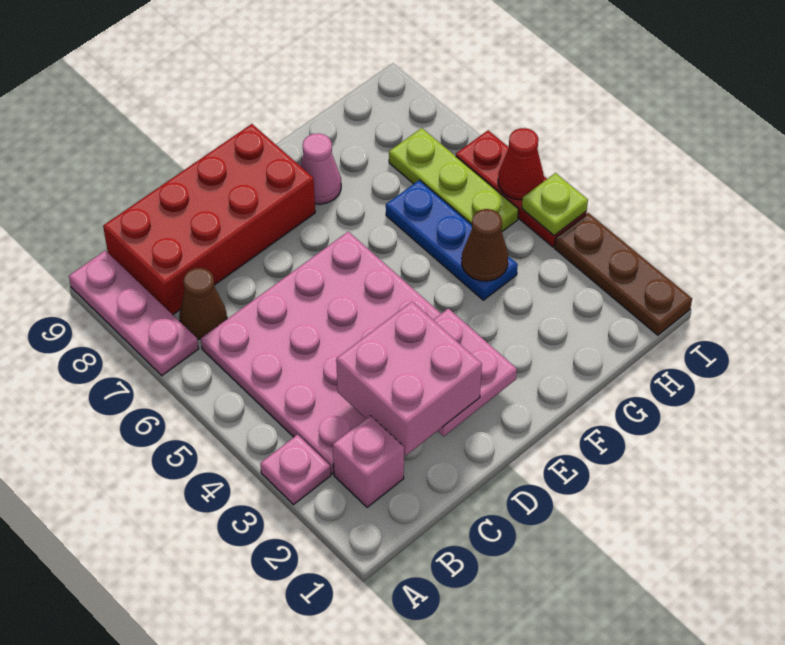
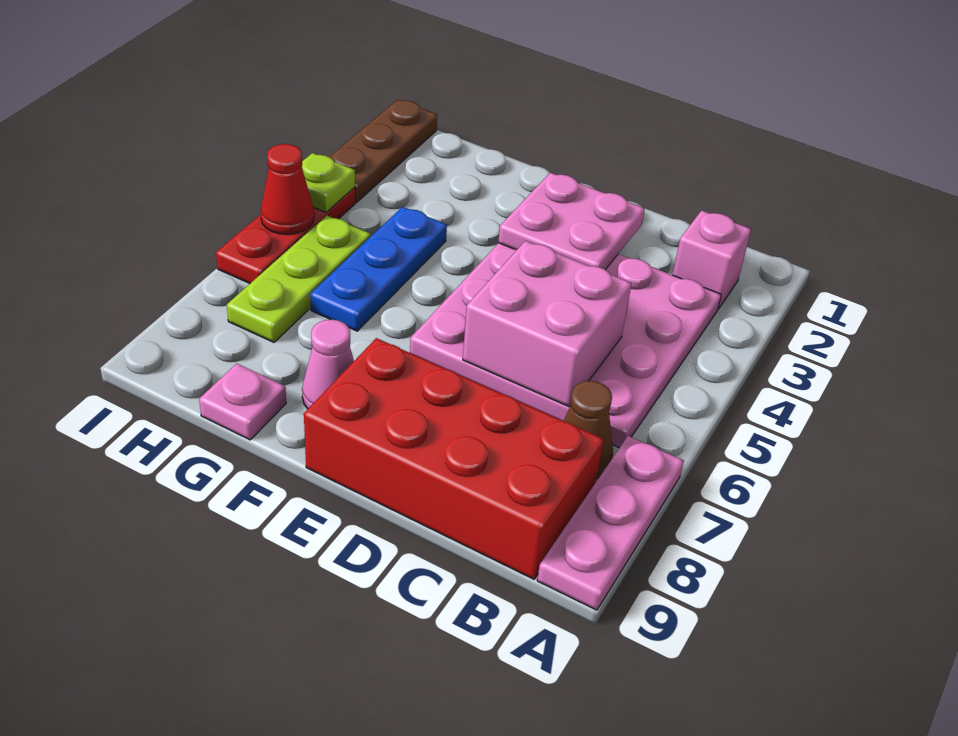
pink 1x1 plate [260,435,331,505] -> pink 1x1 plate moved to [199,363,286,440]
pink 2x2 brick [336,302,482,455] -> pink 2x2 brick moved to [463,241,632,407]
brown 1x1 cone [462,209,508,281] -> none

